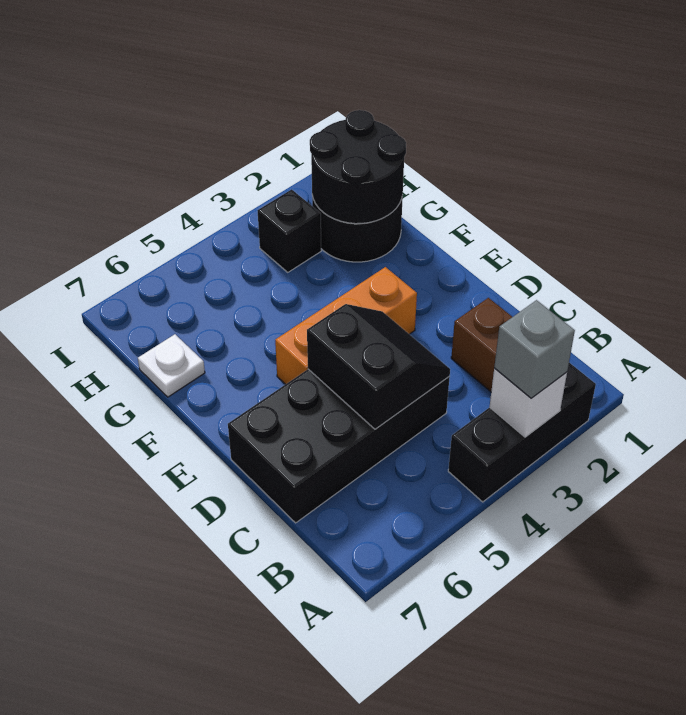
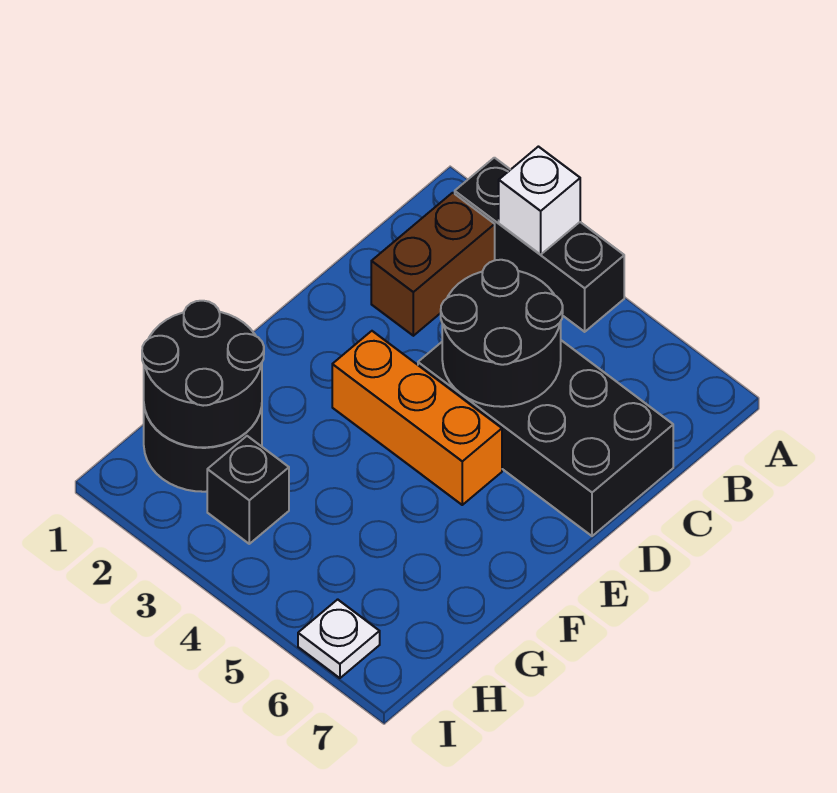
grey 1x1 brick [494,300,575,398] -> none
black 2x2 slope [307,304,450,429] -> black 2x2 round brick [441,260,563,407]
white 1x1 plate [138,334,205,397] -> white 1x1 plate moved to [298,599,380,678]

